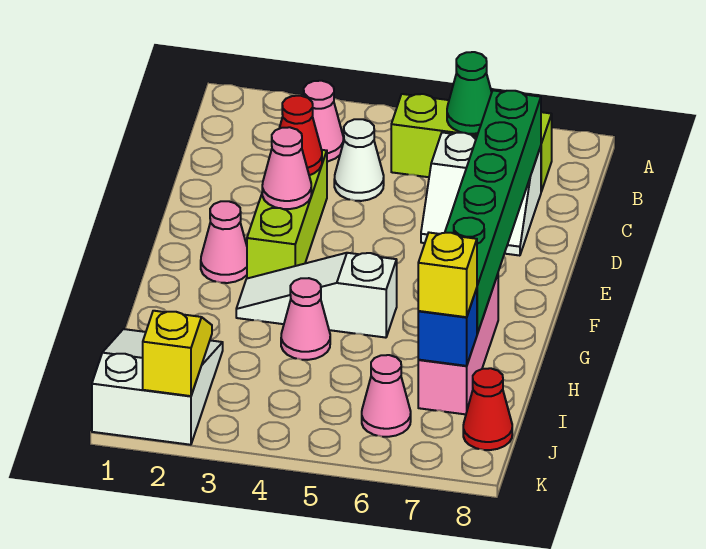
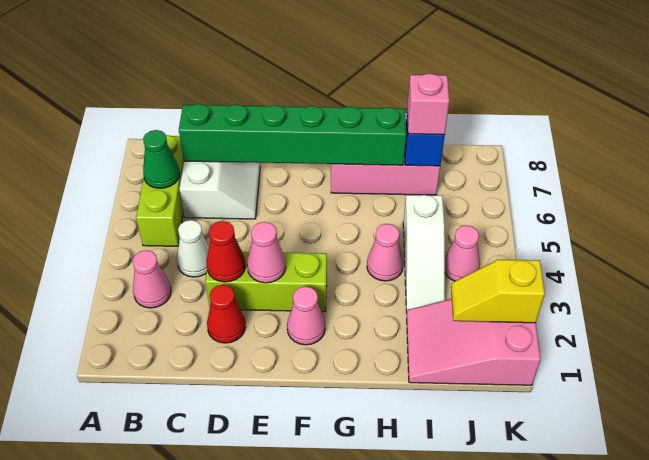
white 1x3 slope [236,253,397,338] -> white 1x3 slope moved to [403,195,445,313]
white 2x3 slope [92,329,223,445] -> pink 2x3 slope [407,299,541,385]
yellow 1x1 brick [418,233,477,317] -> pink 1x1 brick [407,74,449,135]
pink 1x1 cone [362,355,411,437] -> pink 1x1 cone moved to [445,225,480,281]
red 1x1 cone [463,368,512,450] -> red 1x1 cone moved to [207,285,246,343]

